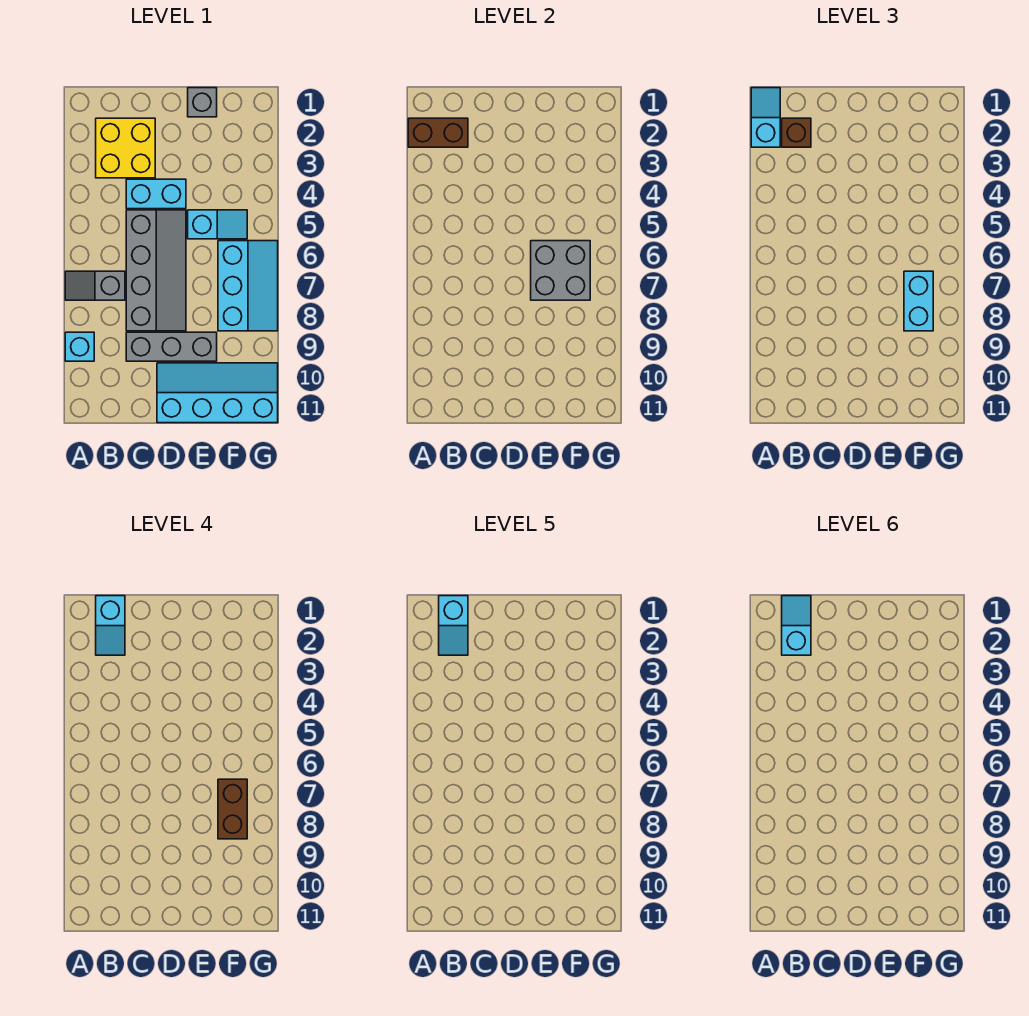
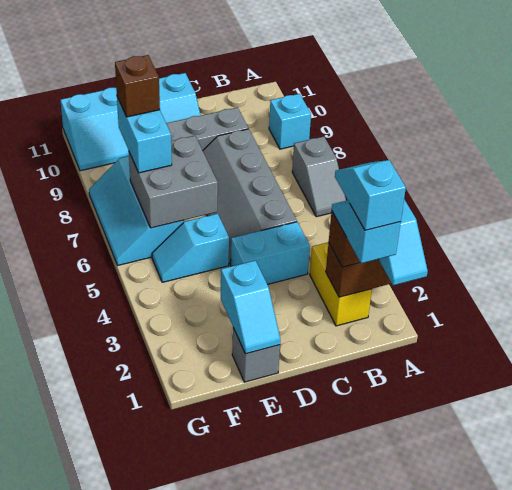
grey 1x2 slope [65,271,125,300] -> grey 1x2 slope turned to [292,136,346,217]
cyan 1x2 slope [782,596,811,655] -> cyan 1x2 slope moved to [221,260,280,354]
yellow 2x2 brick [96,118,155,178] -> yellow 1x2 brick [310,242,372,326]
brown 1x2 brick [218,779,247,839] -> brown 1x1 brick [115,55,160,117]

